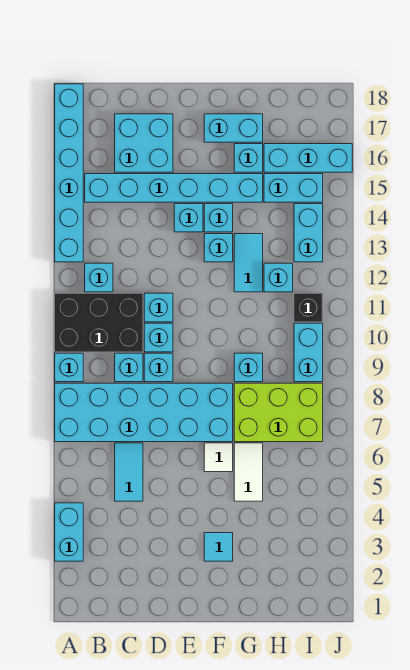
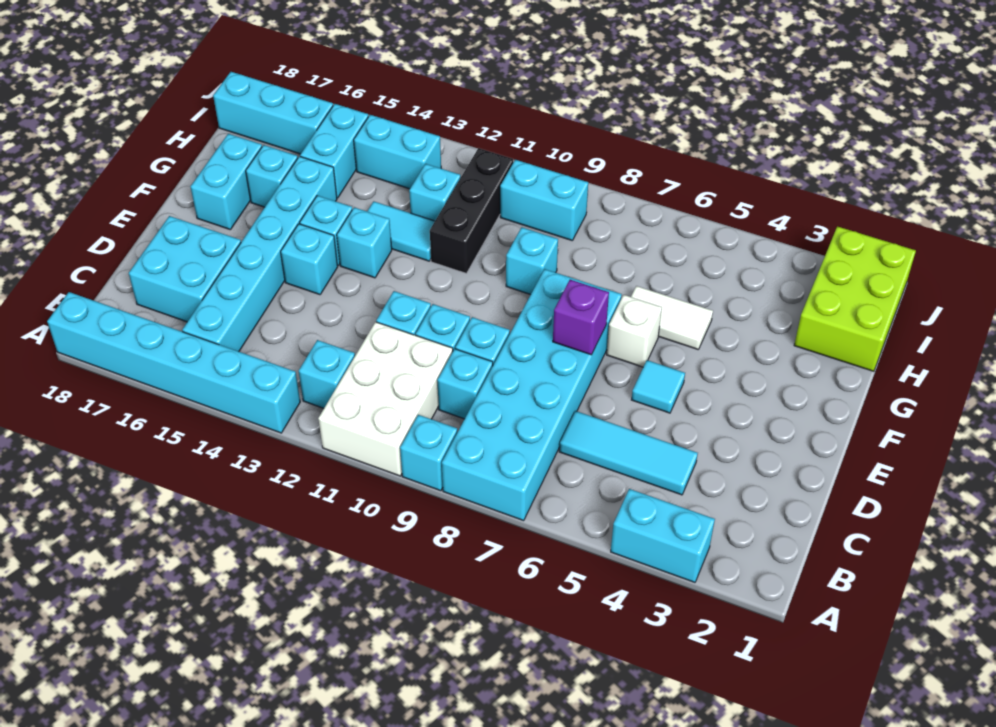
black 2x3 brick [55,293,143,352] -> white 2x3 brick [318,322,453,476]
cyan 1x2 tile [115,443,143,501] -> cyan 1x3 tile [559,411,698,495]
none -> purple 1x1 brick [553,280,609,355]
cyan 1x1 tile [204,533,233,561] -> cyan 1x1 tile moved to [632,360,685,413]
white 1x1 tile [204,443,233,472] -> white 1x1 brick [607,295,662,367]
lime 2x3 brick [234,383,323,442] -> lime 2x3 brick moved to [794,226,916,371]
cyan 1x3 brick [264,144,352,172] -> cyan 1x3 brick turned to [213,72,333,154]
black 1x1 brick [294,293,323,322] -> black 1x3 brick [430,148,513,273]

